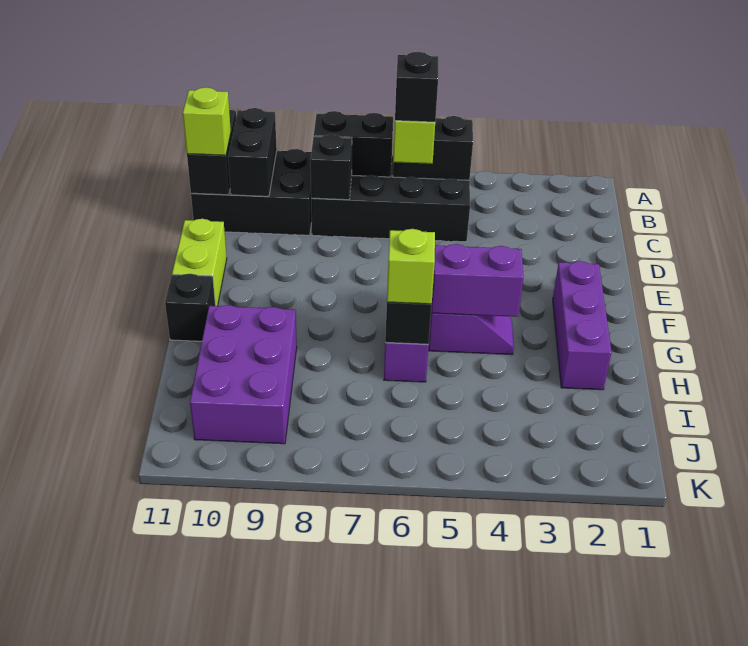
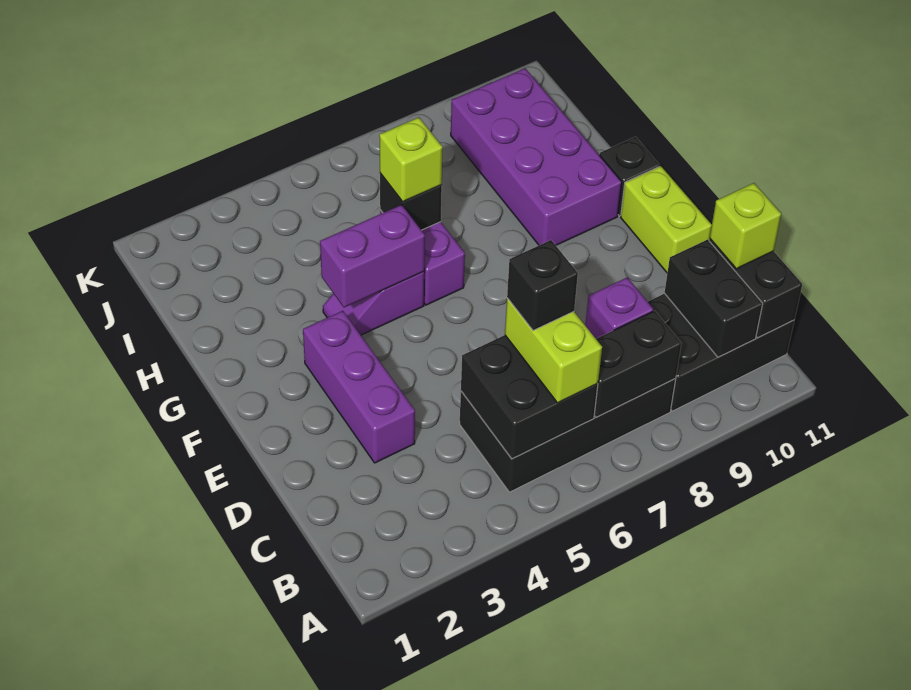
black 1x2 brick [393,116,473,180] -> black 2x2 brick [461,335,598,459]
black 1x1 brick [311,134,352,200] -> purple 1x1 brick [585,277,653,339]
purple 1x3 brick [553,261,612,390] -> purple 1x3 brick moved to [303,311,415,463]
purple 2x3 brick [190,305,297,444] -> purple 2x4 brick [451,68,622,245]

